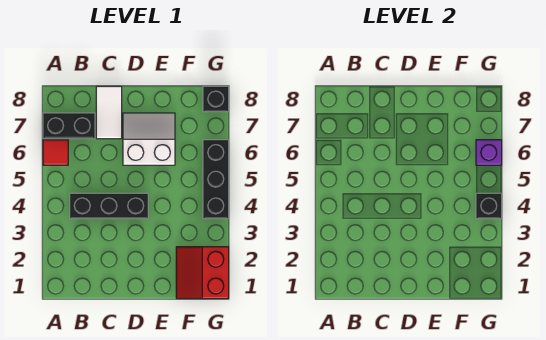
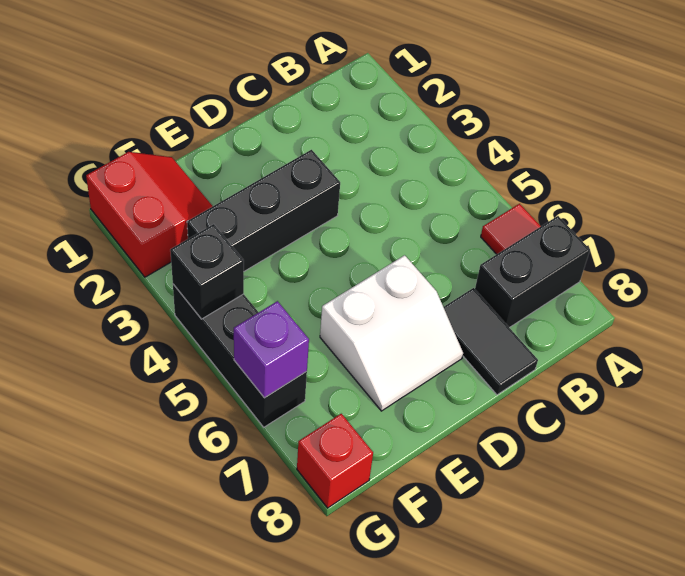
black 1x3 brick [70,193,148,219] -> black 1x3 brick moved to [187,150,340,271]
white 1x2 tile [96,86,122,139] -> black 1x2 tile [444,288,538,395]
black 1x1 brick [203,86,229,112] -> red 1x1 brick [297,414,373,508]

